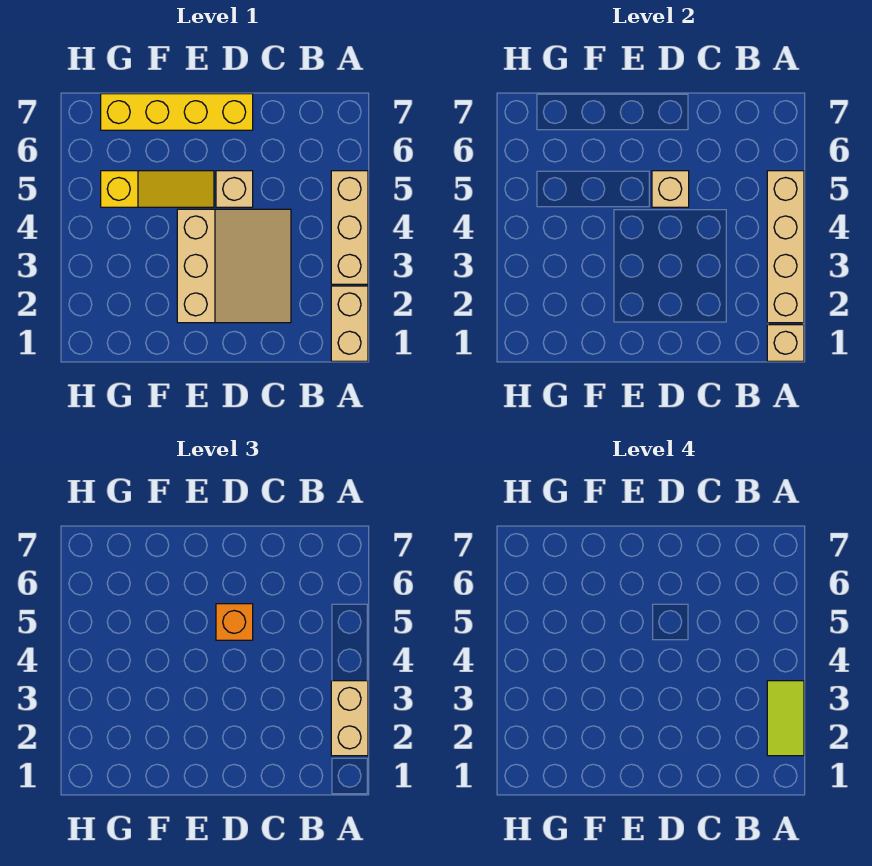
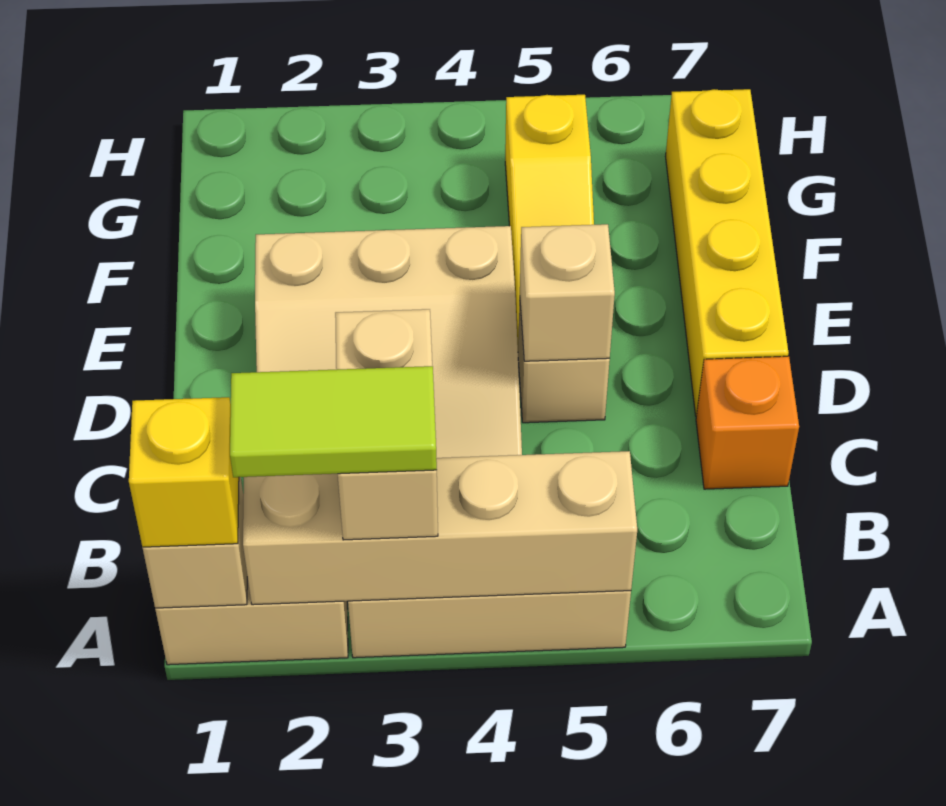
none -> yellow 1x1 brick [129,397,239,547]
tan 1x2 brick [331,681,368,756] -> tan 1x2 brick turned to [335,309,438,540]
orange 1x1 brick [216,604,253,640] -> orange 1x1 brick moved to [696,356,799,489]

